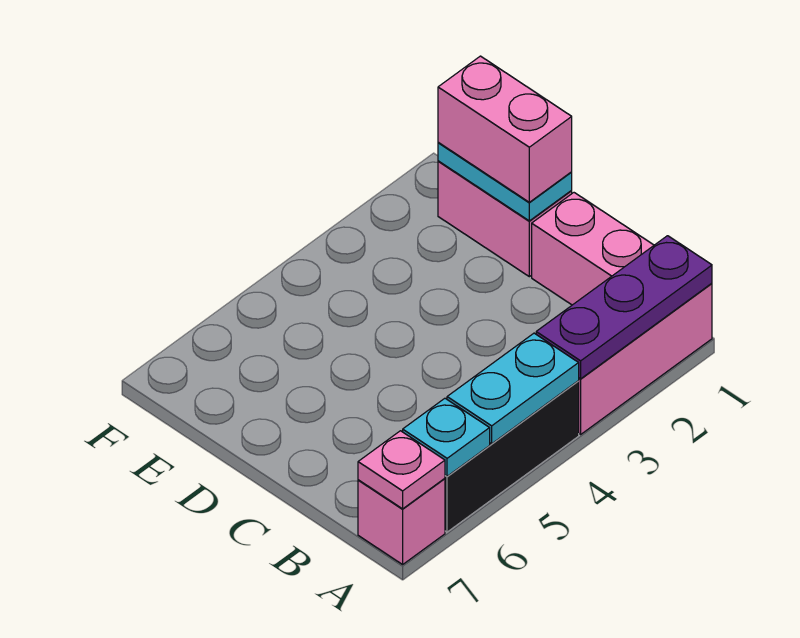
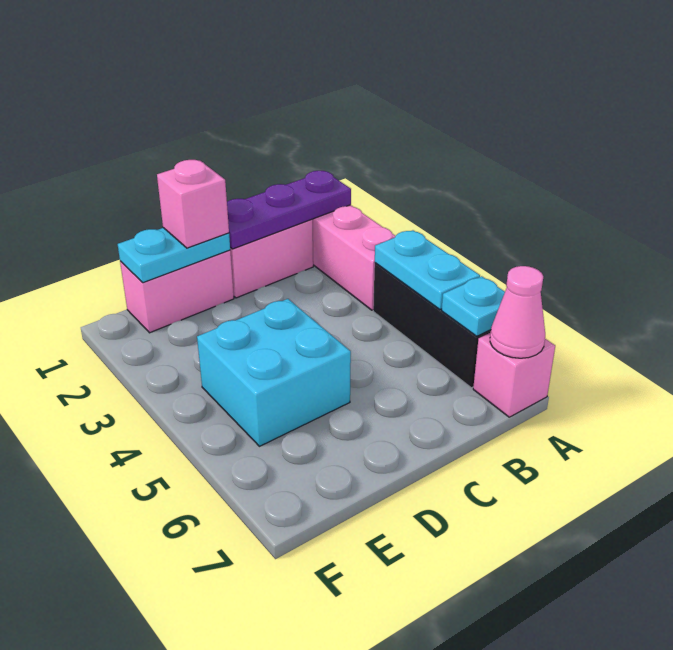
purple 1x3 plate [536,236,712,379] -> purple 1x3 plate turned to [227,171,351,249]
pink 1x1 plate [358,431,445,509] -> pink 1x1 cone [490,266,545,358]
pink 1x2 brick [438,56,572,202] -> pink 1x1 brick [157,160,229,248]
none -> cyan 2x2 brick [197,299,351,446]

